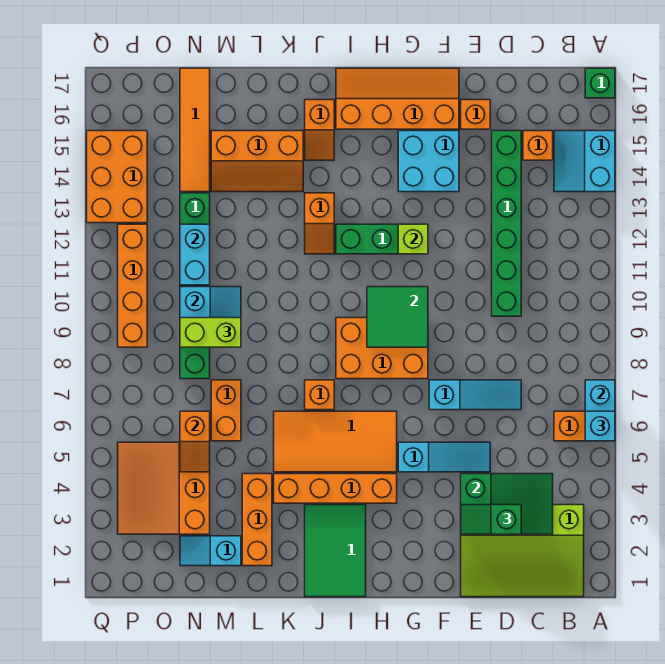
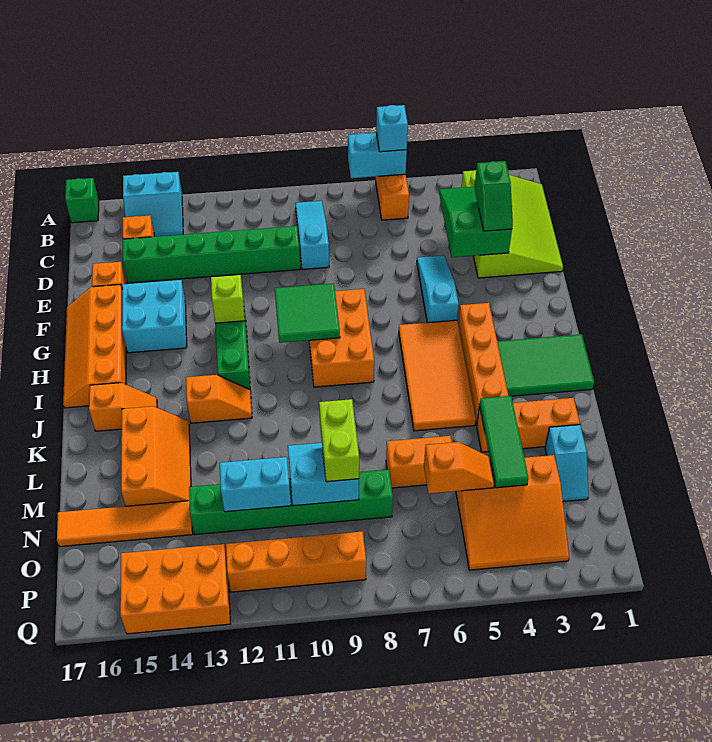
cyan 1x3 slope [429,380,521,410] -> cyan 1x3 slope moved to [295,201,329,269]
orange 1x1 brick [305,380,334,410] -> none
none -> green 1x3 tile [479,396,528,488]

